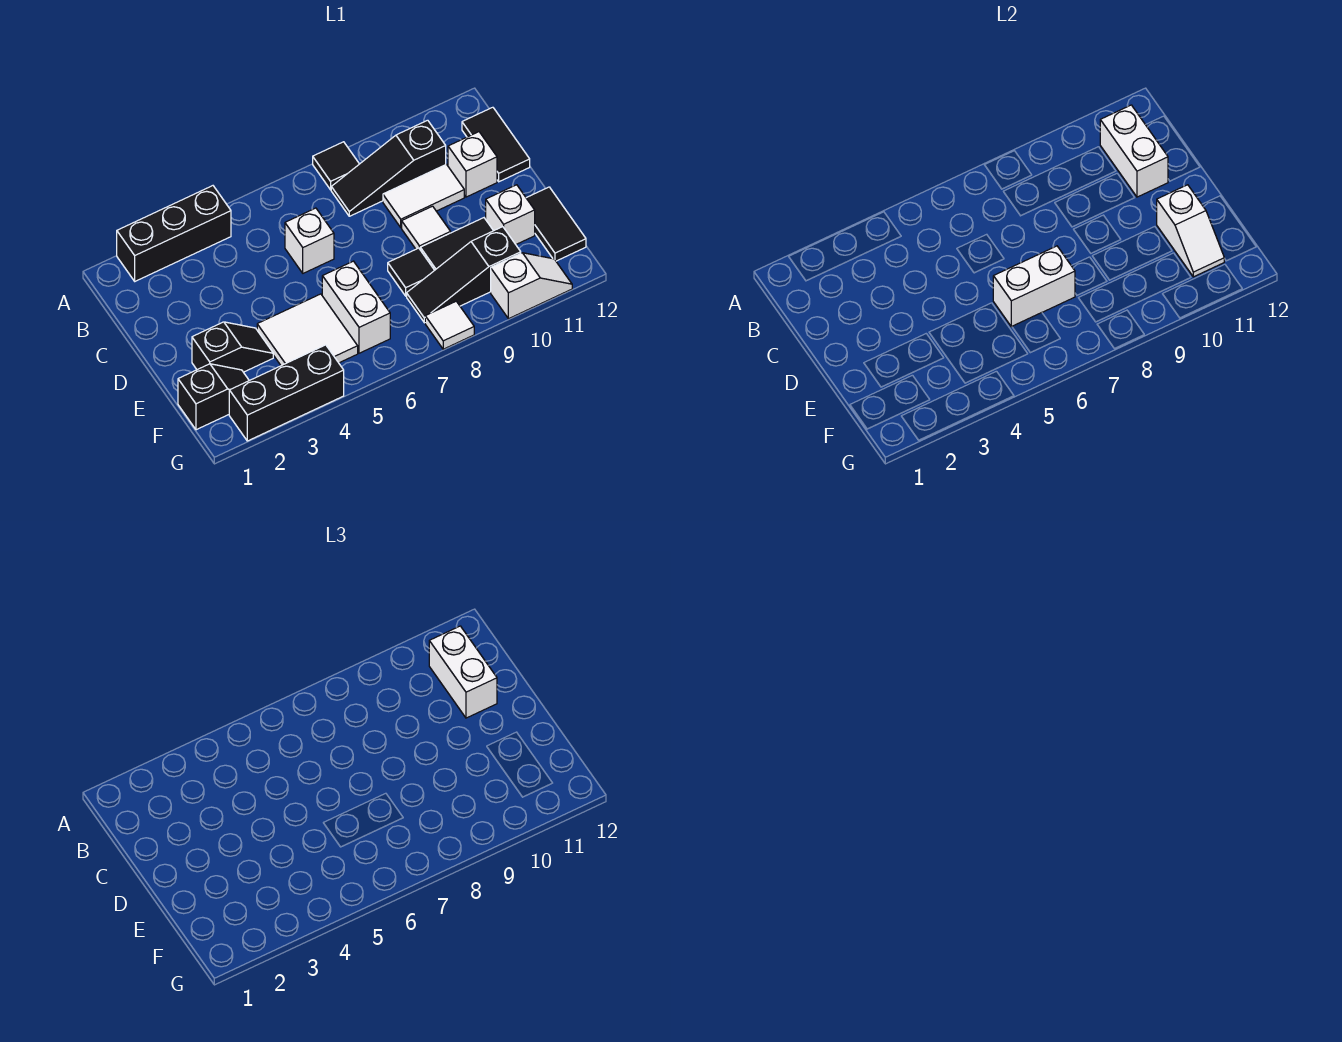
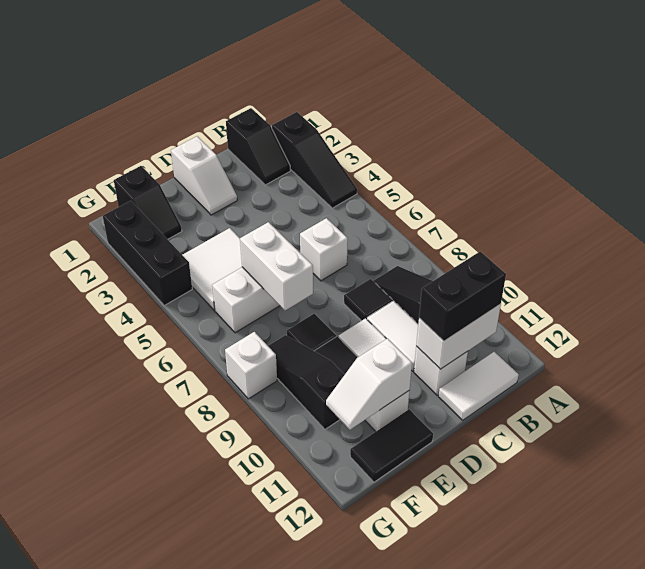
black 1x3 brick [117,186,231,281] -> black 1x3 slope [272,112,357,208]
black 1x1 tile [313,142,359,190] -> black 1x1 tile moved to [344,279,392,321]
white 1x2 brick [429,626,497,718] -> black 1x2 brick [419,252,506,341]
black 1x2 tile [462,107,530,182] -> white 1x2 tile [439,352,519,420]
black 1x2 slope [192,322,273,372] -> black 1x2 slope moved to [226,108,290,185]
white 1x1 tile [425,301,474,349] -> white 1x1 brick [225,332,277,399]
white 1x2 slope [491,253,572,319] -> white 1x2 slope moved to [171,136,237,215]

